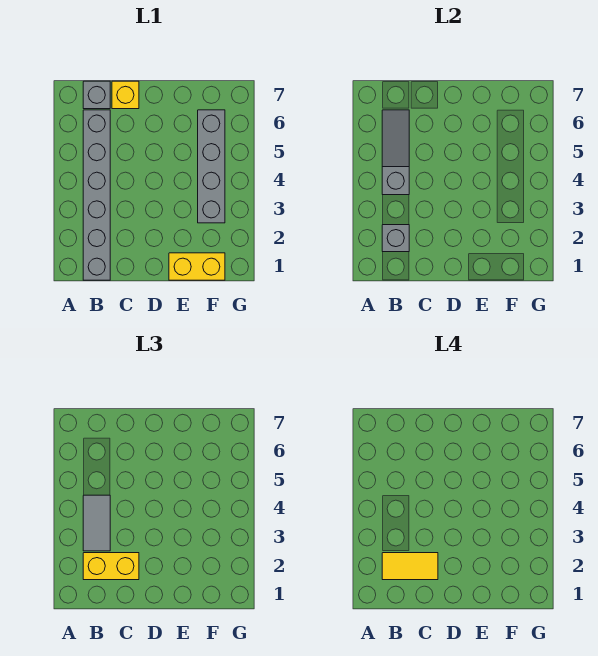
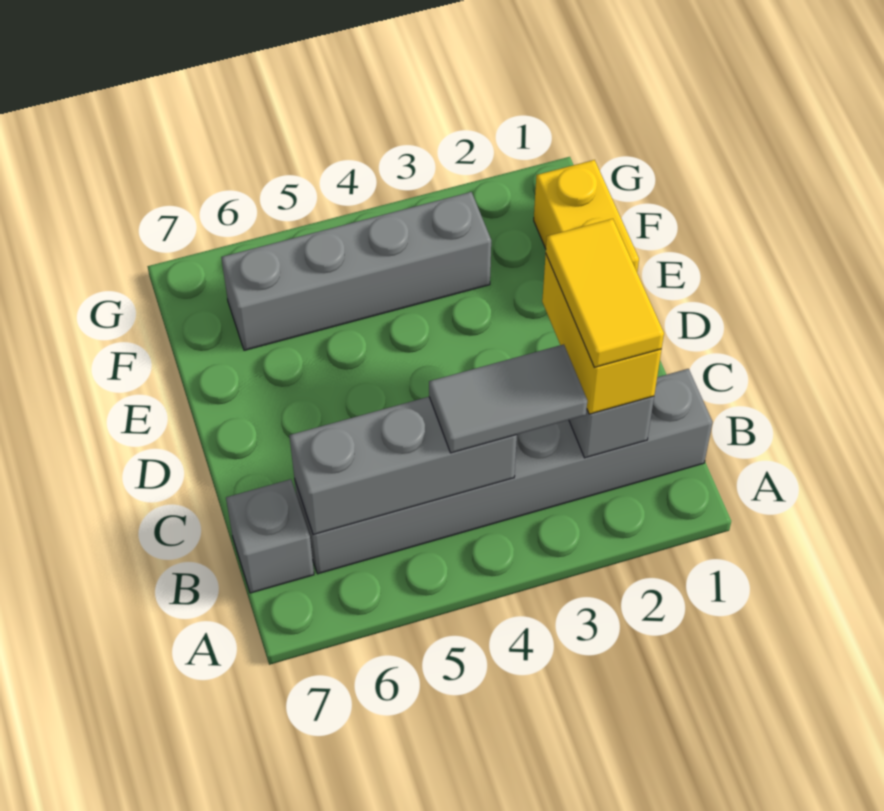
grey 1x3 slope [382,110,409,195] -> grey 1x3 brick [289,397,517,535]
yellow 1x1 brick [112,81,139,109] -> none

